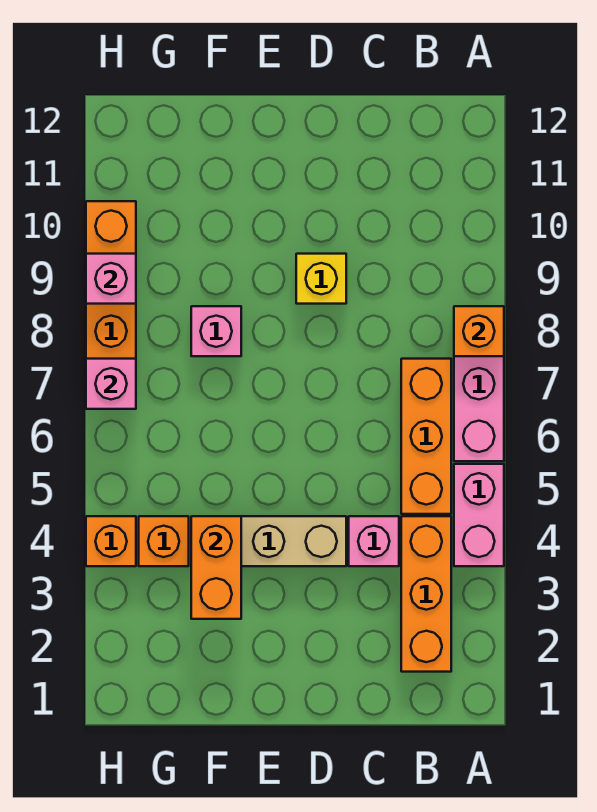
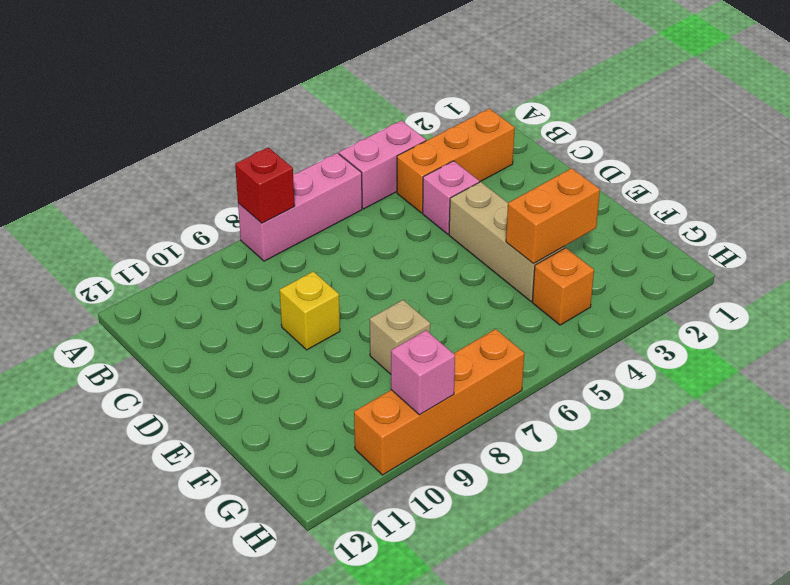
orange 1x1 brick [454,306,504,356] -> red 1x1 brick [235,147,295,223]
orange 1x3 brick [401,359,451,514] -> none
pink 1x1 brick [191,306,241,356] -> tan 1x1 brick [370,300,430,374]
orange 1x1 brick [86,516,136,566] -> none
pink 1x1 brick [86,359,136,409] -> none

